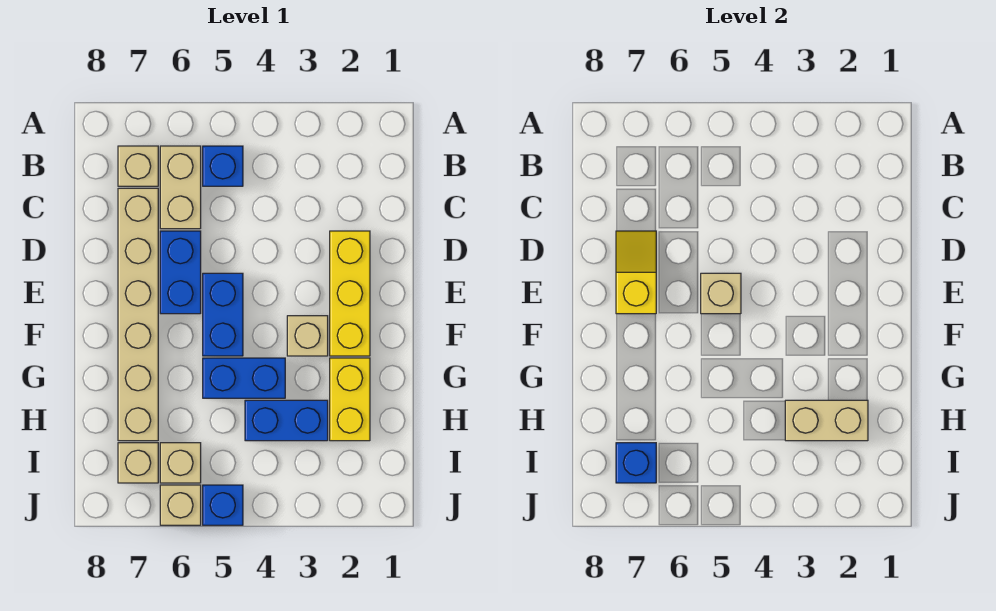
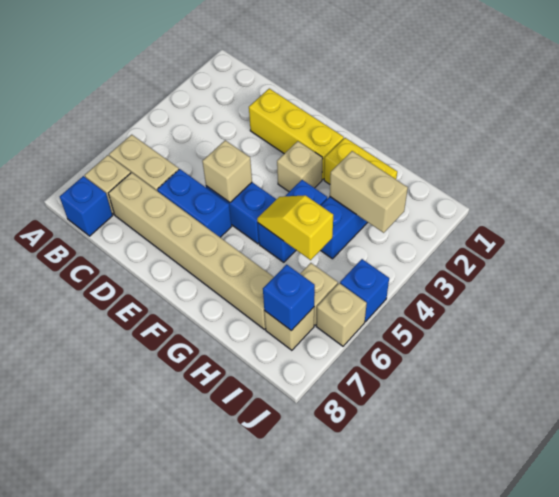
blue 1x1 brick [203,146,243,186] -> blue 1x1 brick moved to [60,176,113,236]
yellow 1x2 slope [616,231,656,314] -> yellow 1x2 slope moved to [257,195,333,260]
tan 1x2 brick [785,400,868,441] -> tan 1x2 brick turned to [330,151,408,233]

